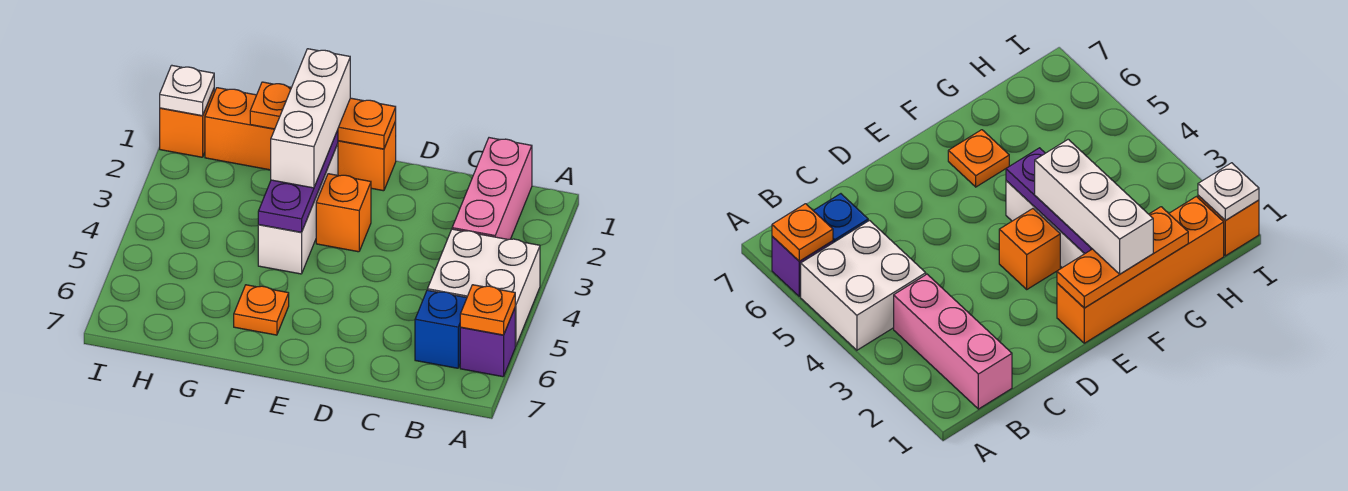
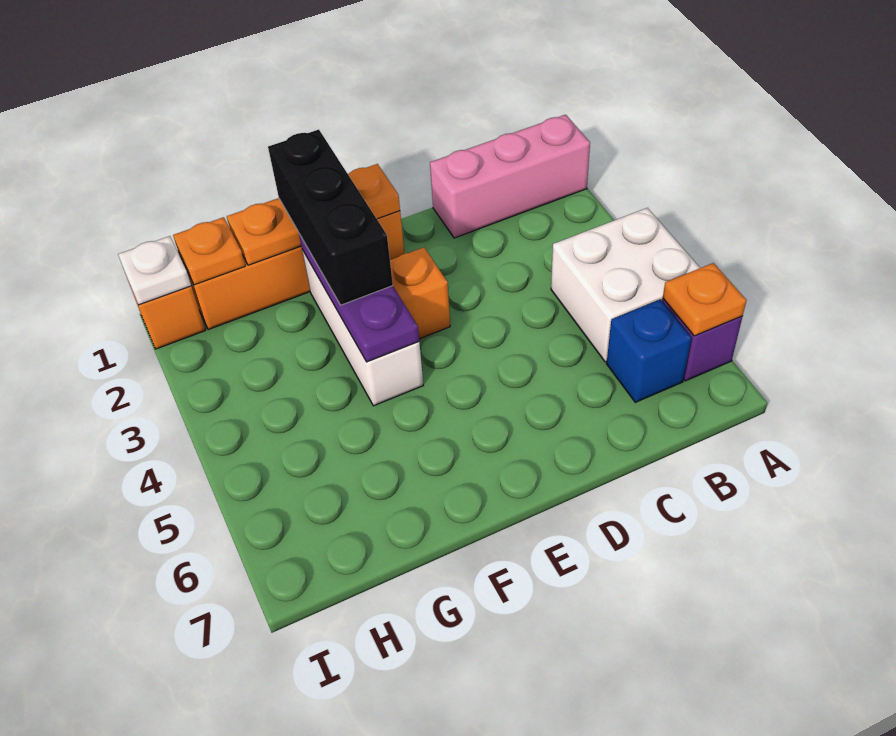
pink 1x3 brick [452,138,532,240] -> pink 1x3 brick turned to [430,115,590,238]
white 1x3 brick [271,49,350,188] -> black 1x3 brick [268,130,393,305]
orange 1x1 plate [234,285,289,335] -> orange 1x1 plate moved to [173,217,245,285]

